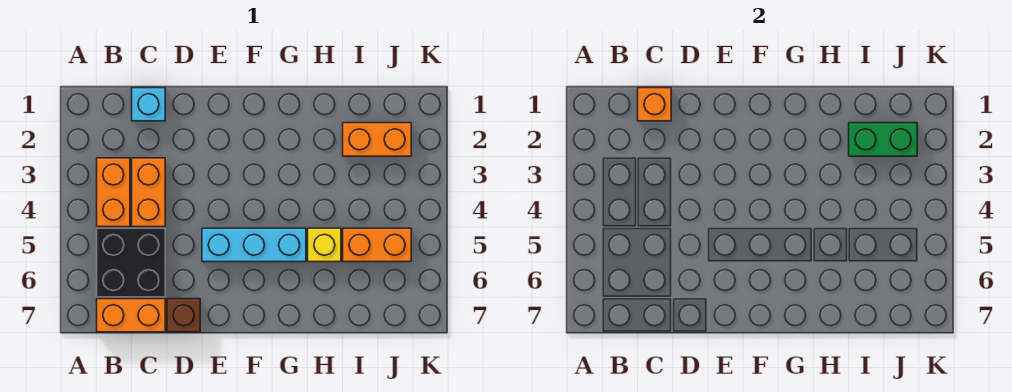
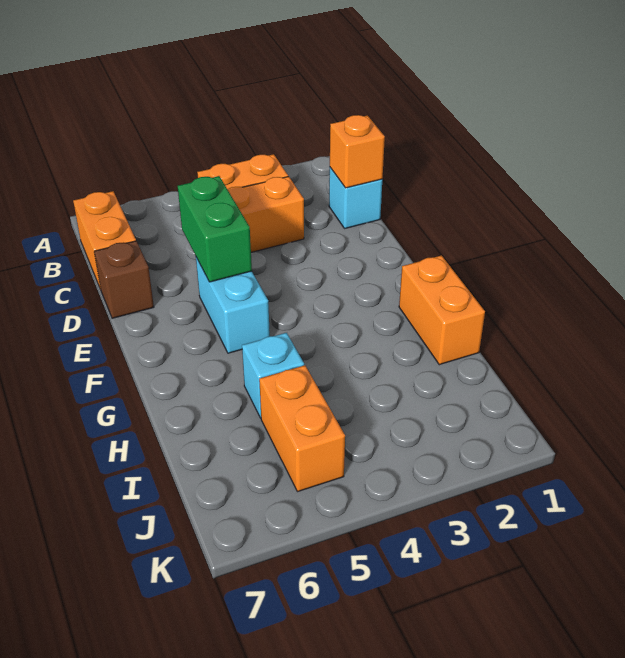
black 2x2 brick [97,228,165,297] -> none
cyan 1x3 brick [202,228,306,262] -> cyan 1x2 brick [196,257,270,353]
yellow 1x1 brick [308,228,341,262] -> cyan 1x1 brick [242,333,304,418]
orange 1x2 brick [343,123,411,156] -> orange 1x2 brick moved to [399,256,485,365]
green 1x2 brick [849,123,917,156] -> green 1x2 brick moved to [178,176,252,282]

